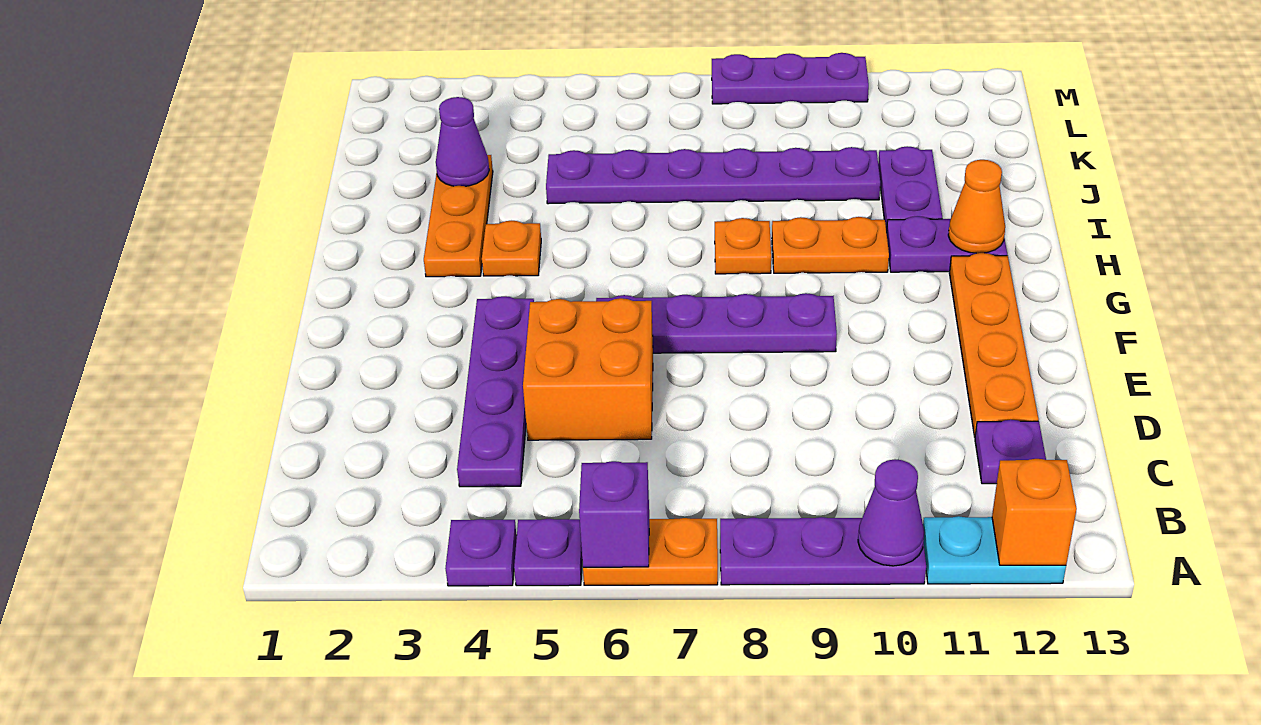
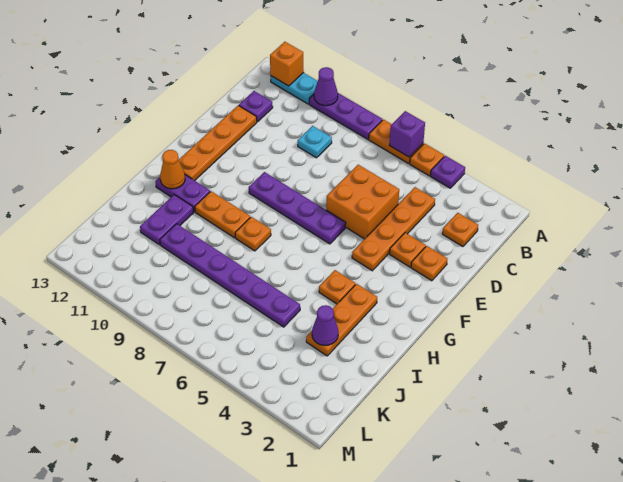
purple 1x1 plate [514,519,582,586] -> orange 1x1 plate [410,144,444,176]
none -> orange 1x1 plate [442,213,478,247]
purple 1x4 plate [457,296,534,487] -> orange 1x4 plate [352,187,435,271]
none -> cyan 1x1 plate [298,126,332,158]
none -> orange 1x1 plate [411,246,447,281]
none -> orange 1x1 plate [390,233,426,267]
purple 1x3 plate [712,53,869,104] -> none

